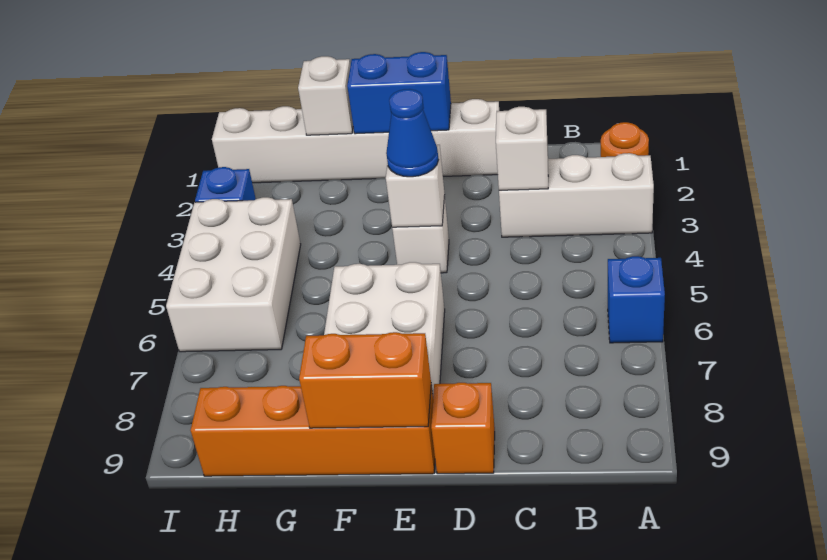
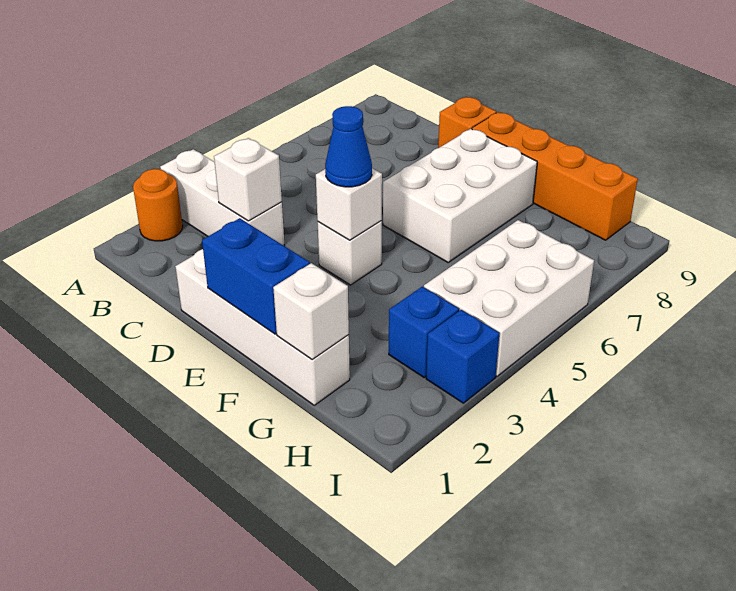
blue 1x1 brick [608,256,665,343] -> blue 1x1 brick moved to [389,287,459,377]
white 1x6 brick [212,99,499,183] -> white 1x4 brick [175,249,350,405]
orange 1x2 brick [299,332,431,428] -> none

